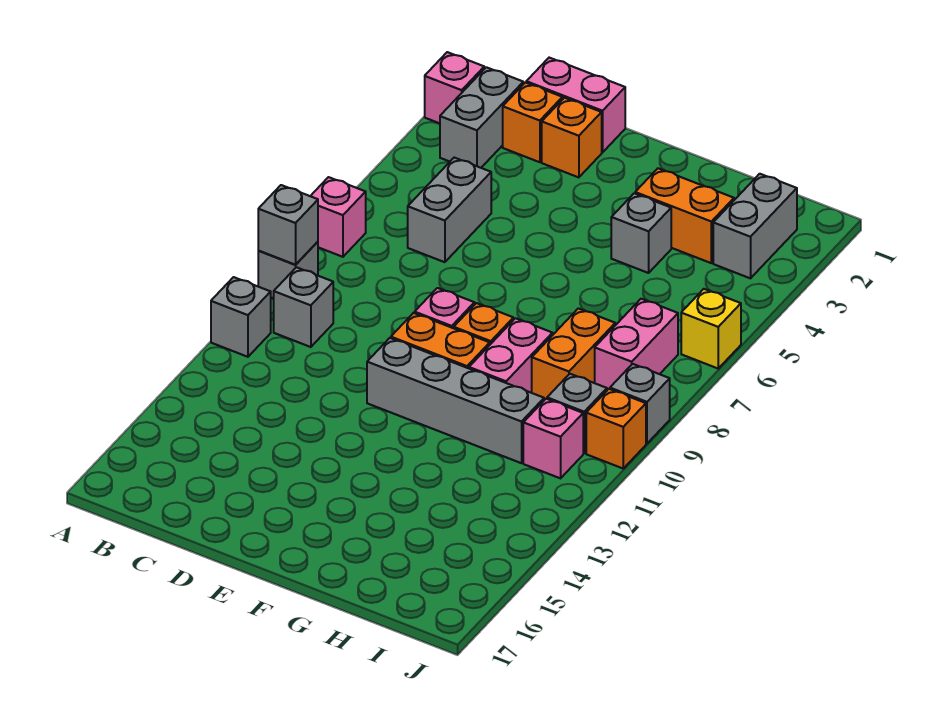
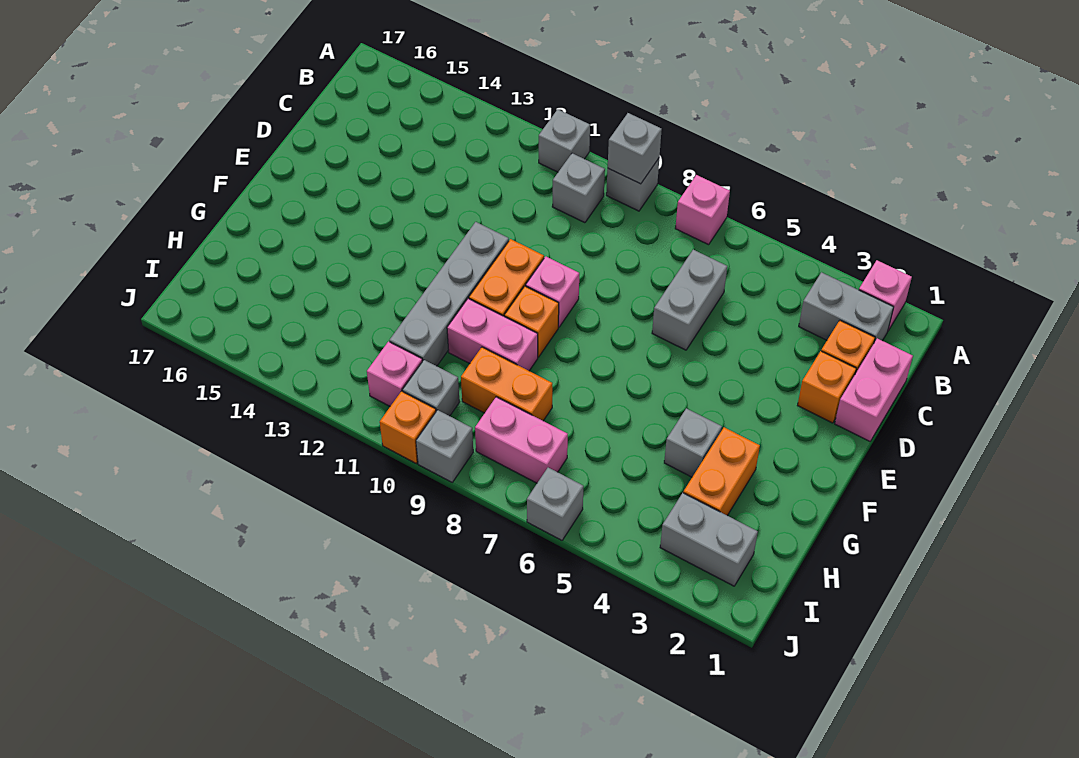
grey 1x2 brick [408,158,491,262] -> grey 1x2 brick turned to [652,250,727,350]
yellow 1x1 brick [681,289,741,368] -> grey 1x1 brick [527,468,584,540]

